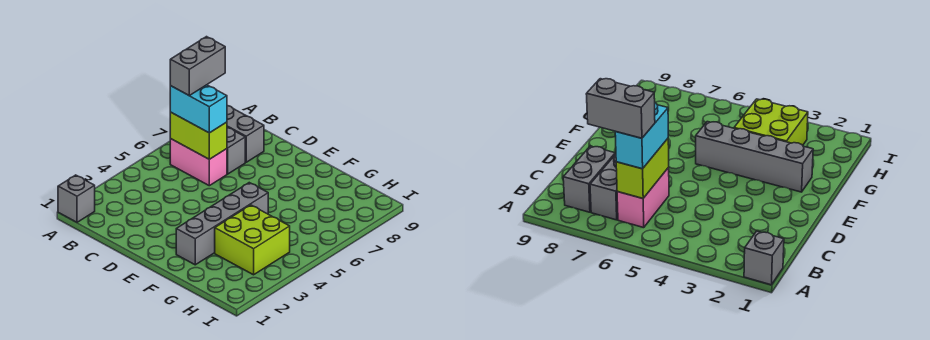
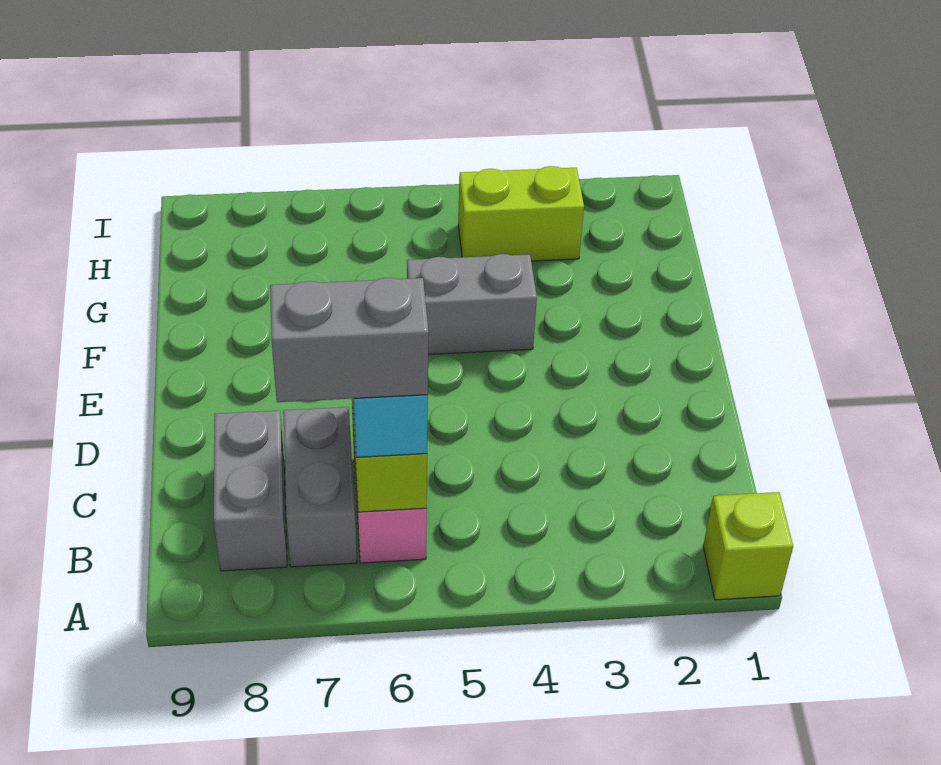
grey 1x1 brick [58,175,95,222] -> lime 1x1 brick [703,492,793,600]
grey 1x4 brick [176,183,268,265] -> grey 1x2 brick [407,254,537,354]
lime 2x2 brick [215,205,290,275] -> lime 1x2 brick [458,166,584,261]

